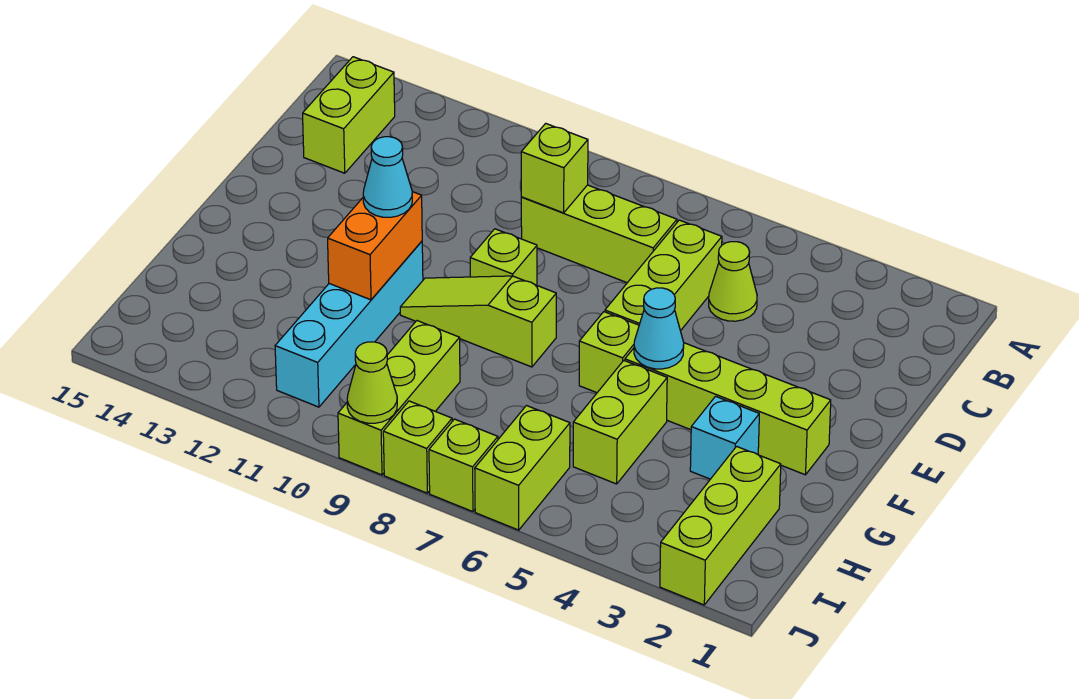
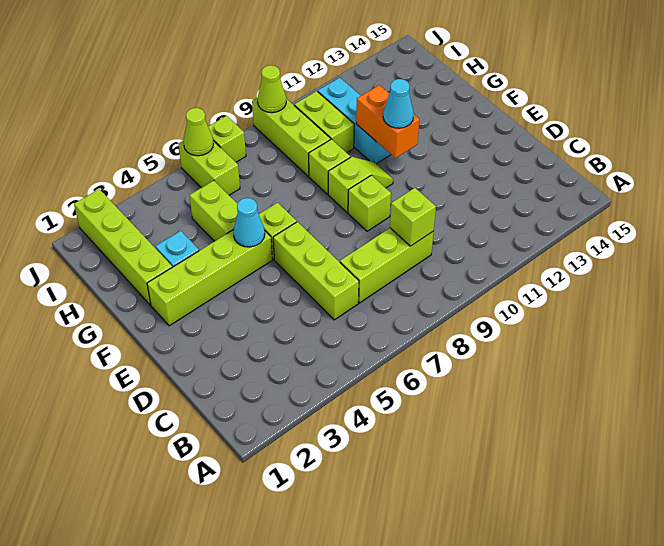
lime 1x2 brick [303,57,395,173] -> lime 1x2 brick moved to [294,91,354,153]
lime 1x1 cone [709,242,757,321] -> lime 1x1 cone moved to [184,108,213,156]
lime 1x3 slope [400,276,556,367] -> lime 1x2 slope [328,157,393,213]
cyan 1x4 brick [275,241,423,407] -> cyan 1x3 brick [318,78,391,164]
lime 1x3 brick [660,446,781,605] -> lime 1x4 brick [74,189,172,305]
lime 1x1 brick [383,401,452,493] -> lime 1x1 brick moved to [309,139,350,194]

